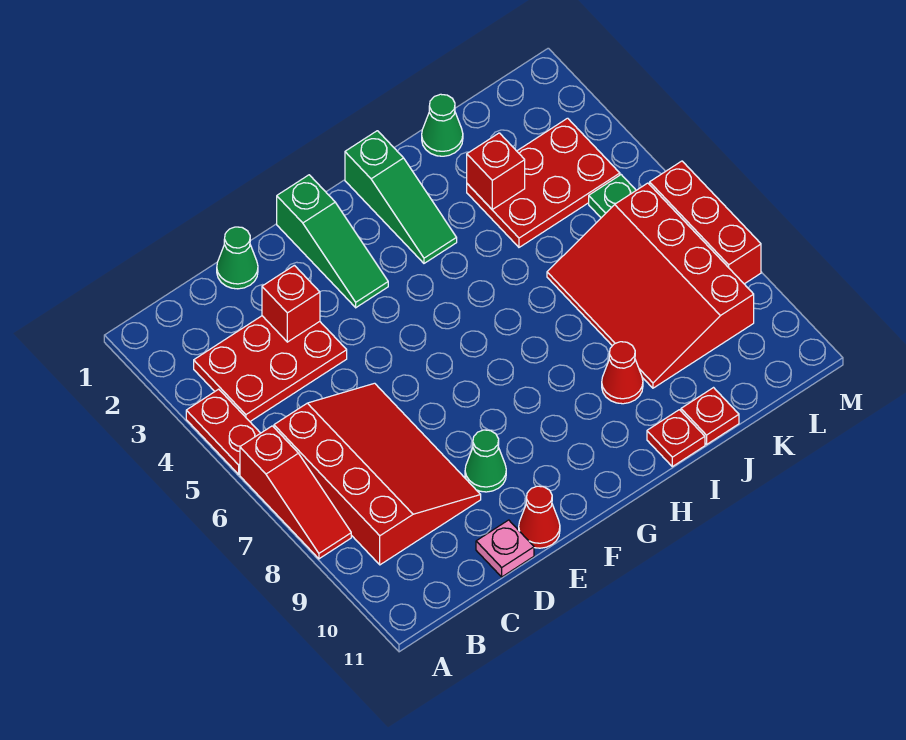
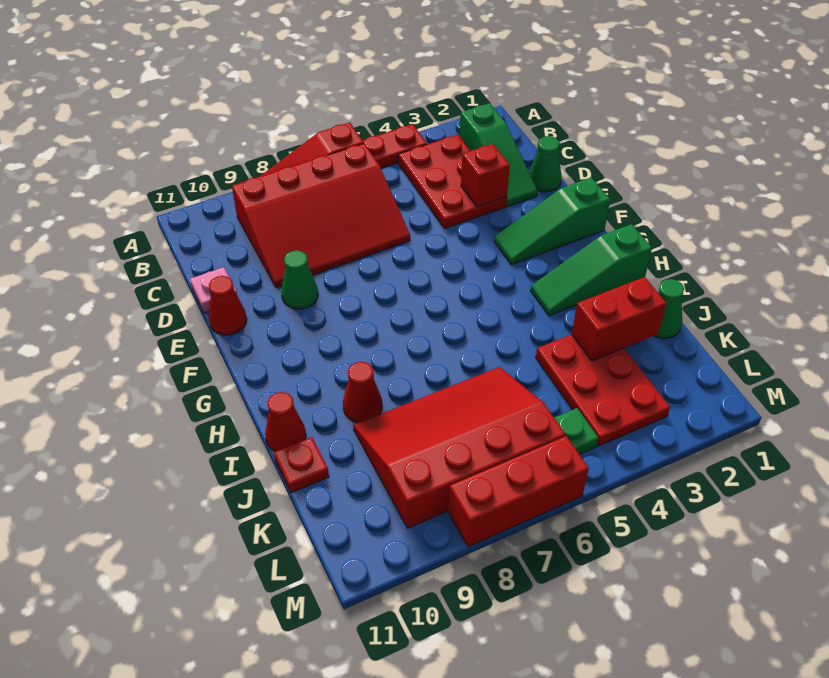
none -> green 1x3 slope [460,103,537,206]
red 1x1 plate [647,410,705,467] -> red 1x1 cone [265,392,306,451]
red 1x1 brick [467,133,525,209] -> red 1x2 brick [572,277,666,361]

